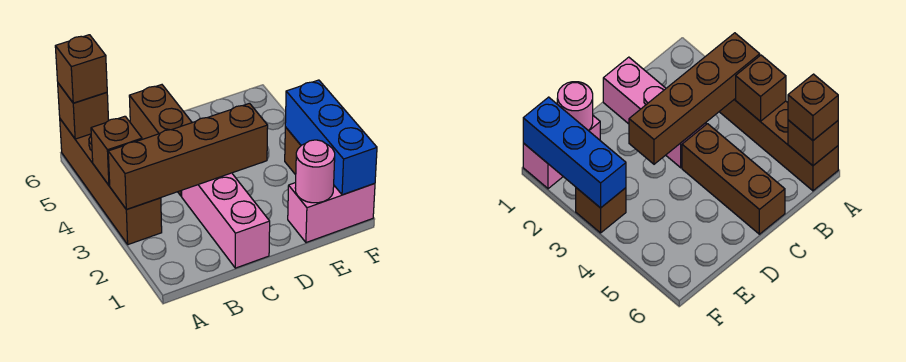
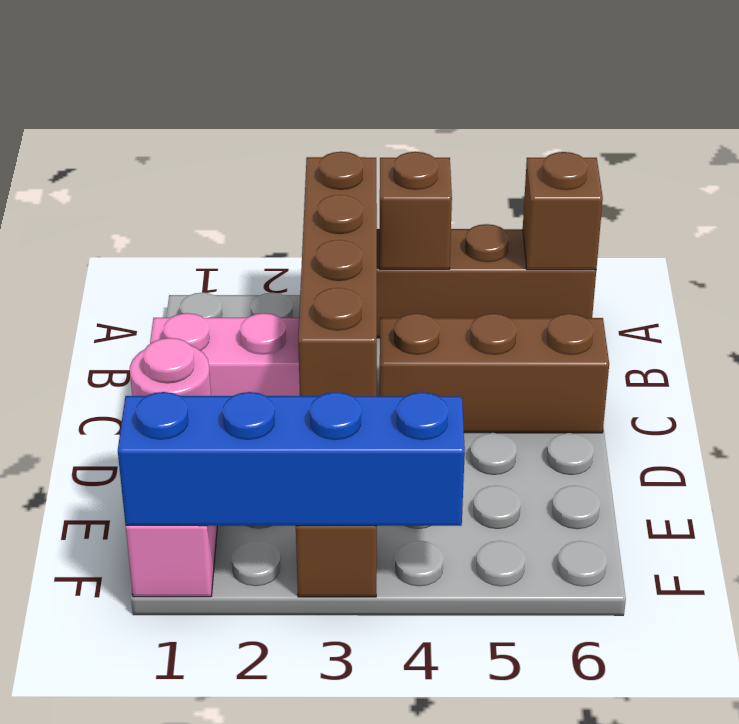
brown 1x1 brick [55,35,107,103] -> none
blue 1x3 brick [285,80,377,195] -> blue 1x4 brick [118,392,465,526]

